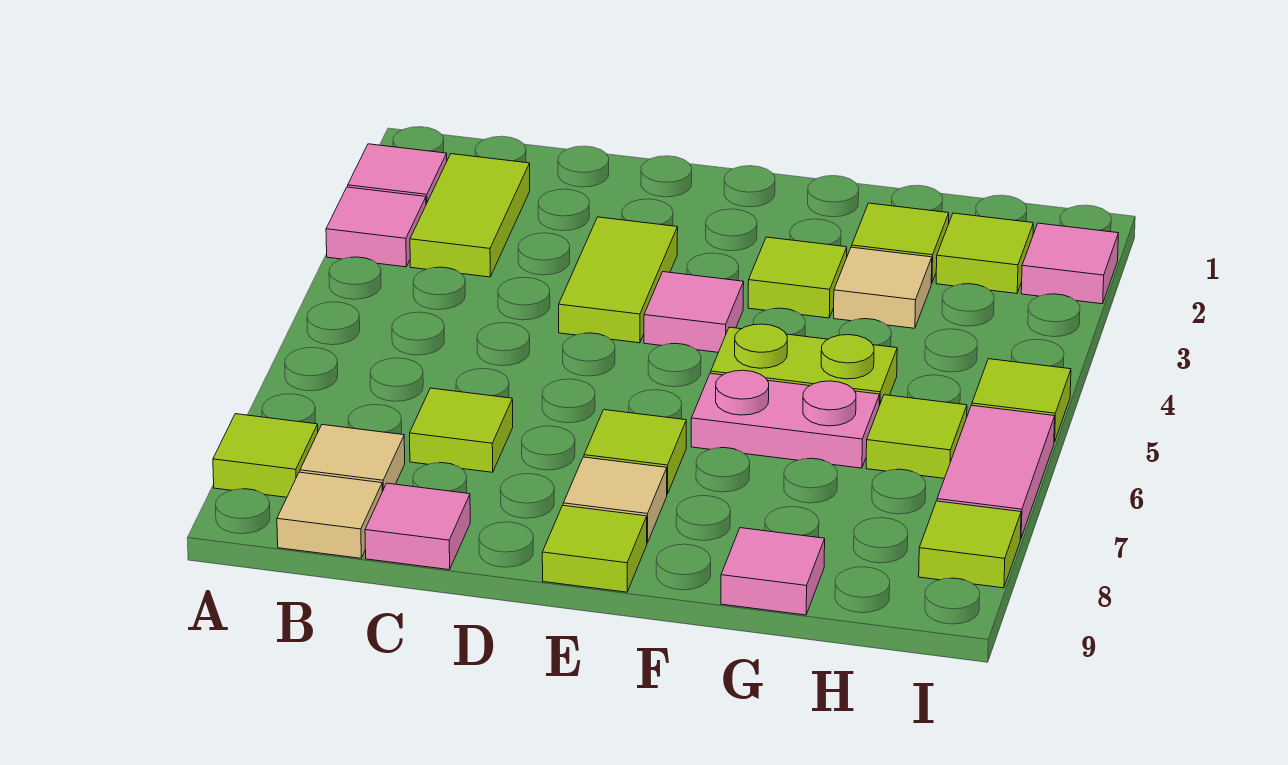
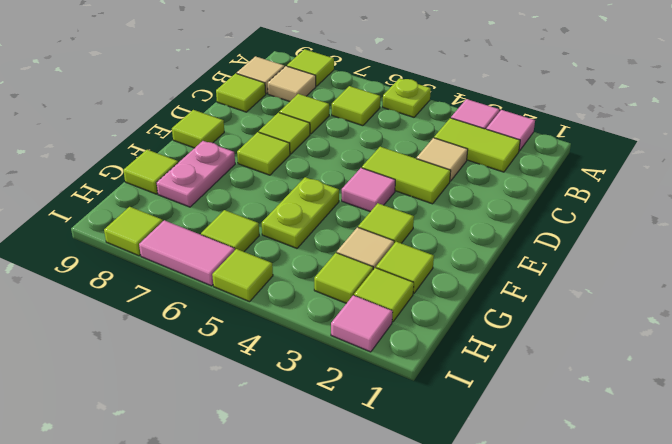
none -> lime 1x1 plate [383,78,431,117]
none -> lime 1x1 tile [332,86,380,126]
pink 1x1 tile [365,483,470,570] -> lime 1x1 tile [216,73,266,112]
none -> lime 1x1 tile [259,113,310,154]
tan 1x1 tile [563,457,667,543] -> tan 1x1 tile moved to [417,138,468,181]
pink 1x2 plate [691,370,880,468] -> pink 1x2 plate moved to [157,141,235,207]
pink 1x1 tile [721,528,825,615] -> lime 1x1 tile [123,150,178,194]
none -> lime 1x1 tile [314,253,373,303]

